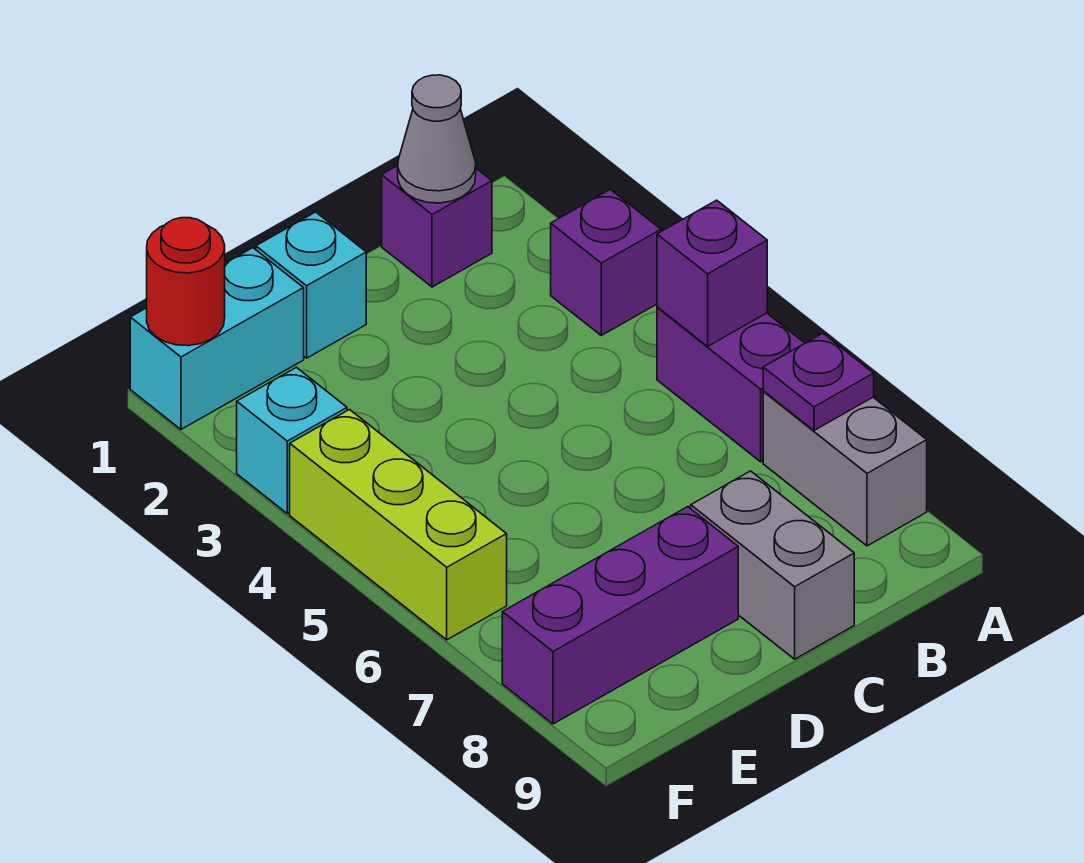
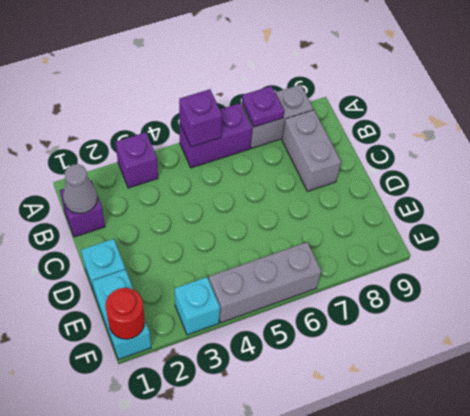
grey 1x2 brick [691,471,854,659] -> grey 1x2 brick turned to [282,110,341,191]
purple 1x3 brick [502,507,738,724] -> none
lime 1x3 brick [290,410,507,640] -> grey 1x3 brick [209,242,321,323]

